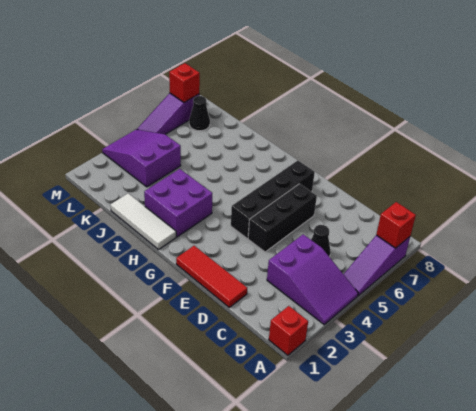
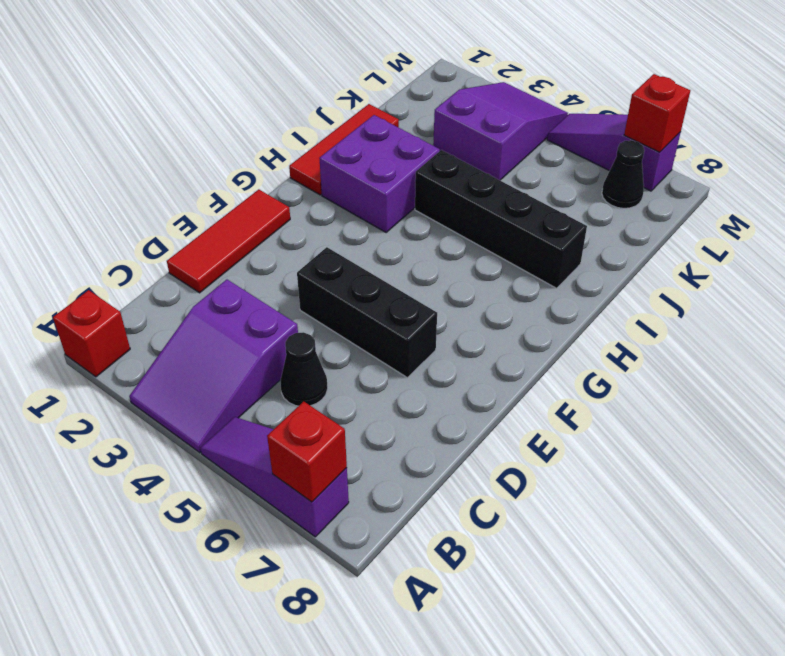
black 1x4 brick [231,161,315,238] -> black 1x4 brick moved to [415,150,587,288]
white 1x3 tile [110,193,176,250] -> red 1x3 tile [289,104,399,195]

